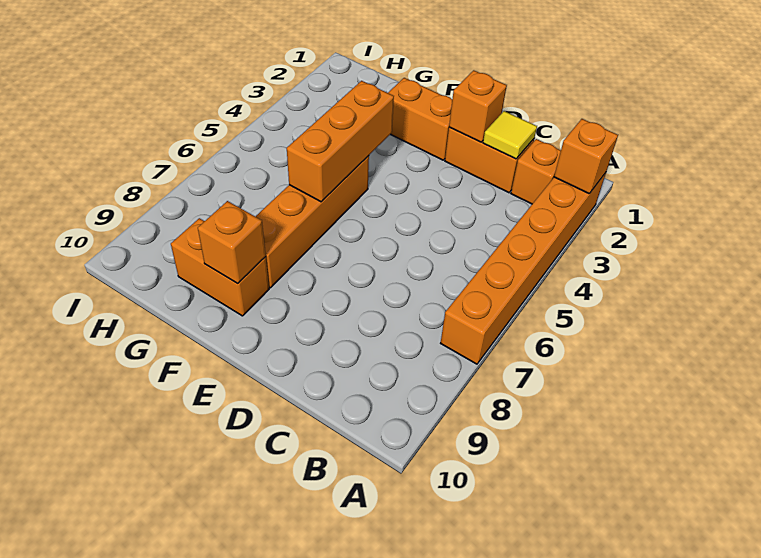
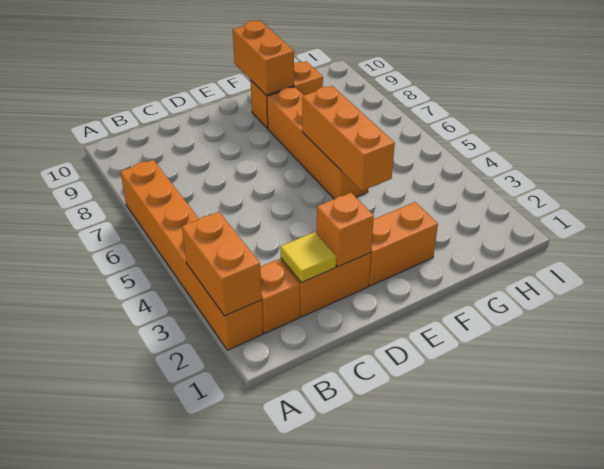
orange 1x1 brick [554,119,618,194] -> orange 1x2 brick [182,212,262,316]
orange 1x1 brick [198,201,266,283] -> orange 1x2 brick [233,21,294,95]

